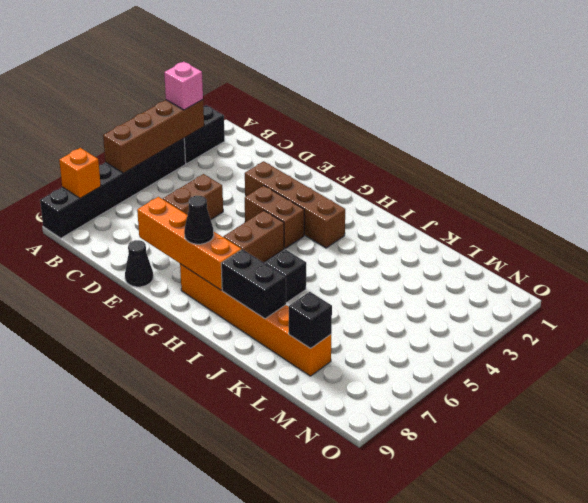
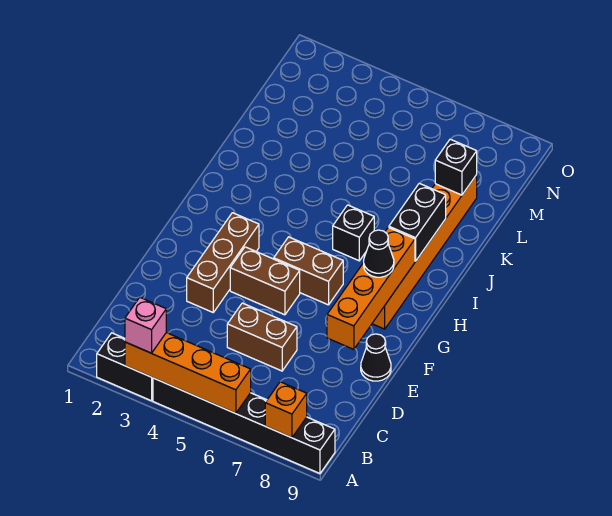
brown 1x4 brick [103,100,204,173] -> orange 1x4 brick [125,333,251,413]
brown 1x4 brick [245,161,345,248] -> brown 1x3 brick [187,213,259,312]
brown 1x2 brick [245,186,304,248] -> brown 1x2 brick turned to [230,247,300,315]

